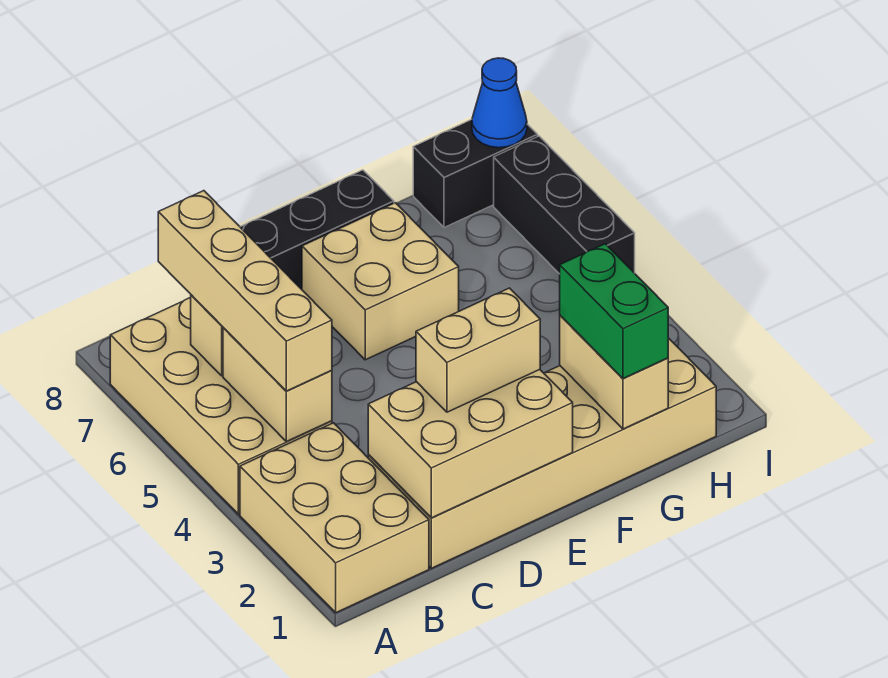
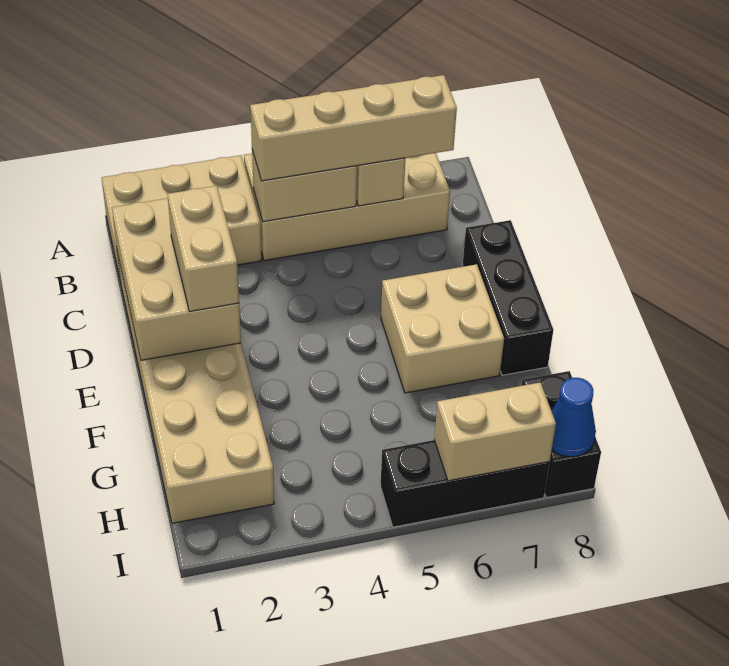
tan 1x2 brick [560,316,668,429] -> tan 1x2 brick moved to [434,383,556,481]
green 1x2 brick [560,244,668,378] -> none

